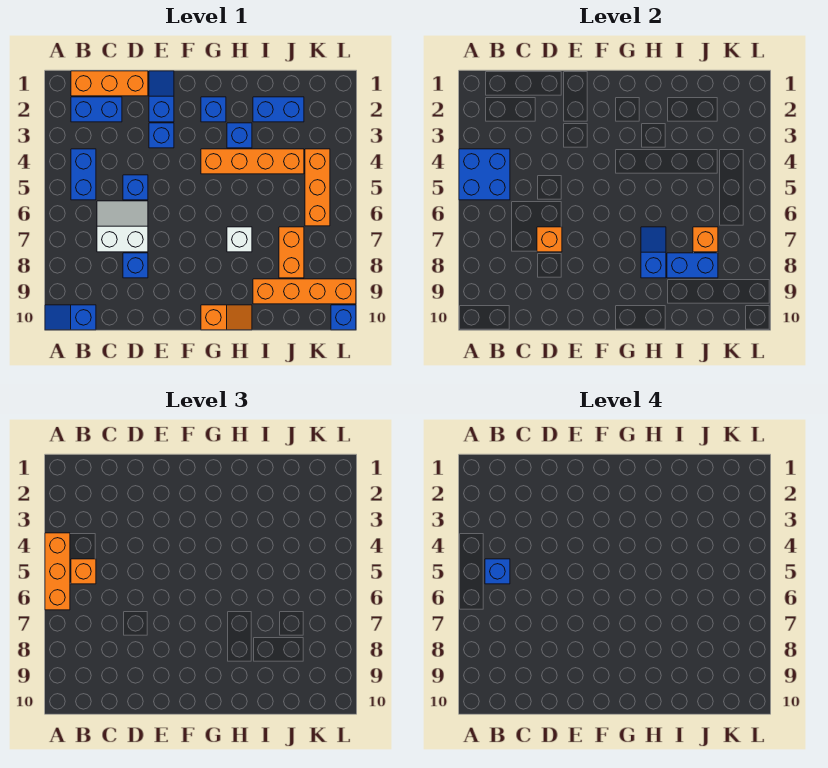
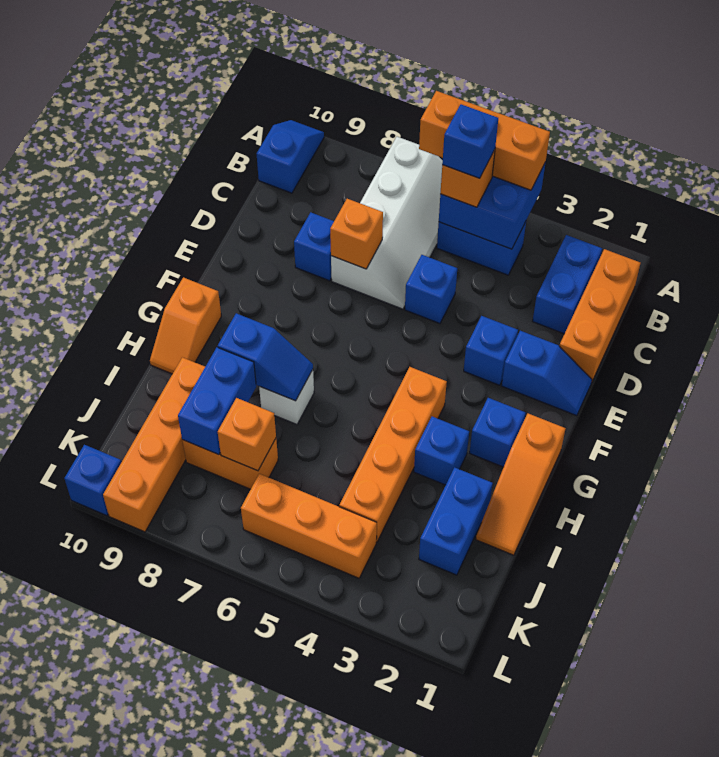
white 2x2 slope [97,201,148,252] -> white 2x4 slope [331,137,443,309]
none -> orange 1x3 slope [476,414,566,555]

